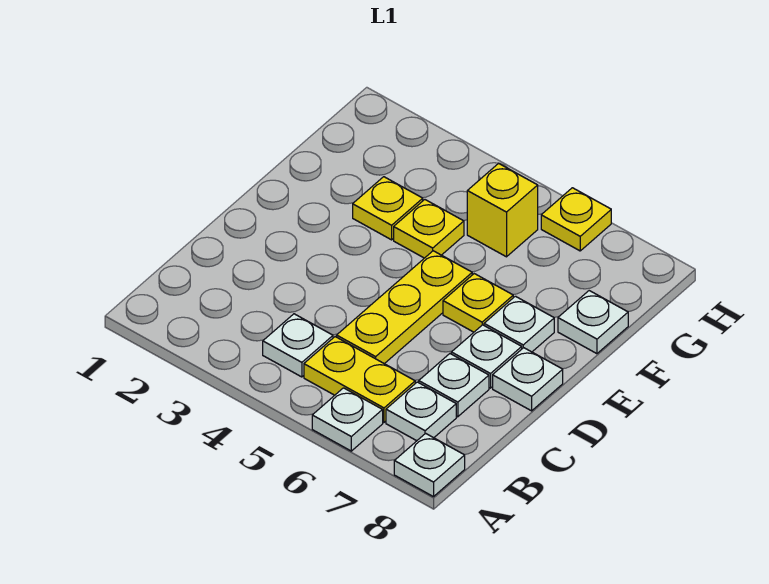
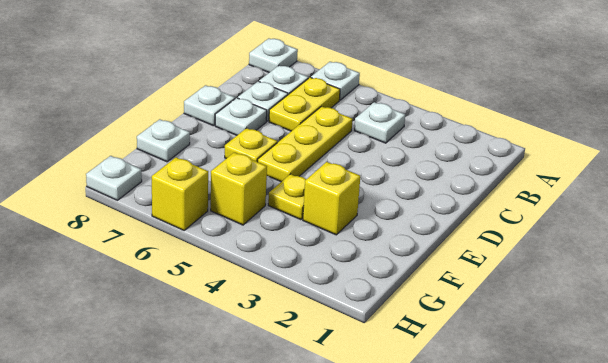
yellow 1x2 plate [304,337,415,422] -> yellow 1x2 plate turned to [269,77,340,131]
white 1x1 plate [484,296,554,352] -> white 1x1 plate moved to [86,156,142,200]
yellow 1x1 plate [353,177,423,240] -> yellow 1x1 brick [303,162,360,235]
yellow 1x1 plate [541,188,611,251] -> yellow 1x1 brick [152,157,208,230]

